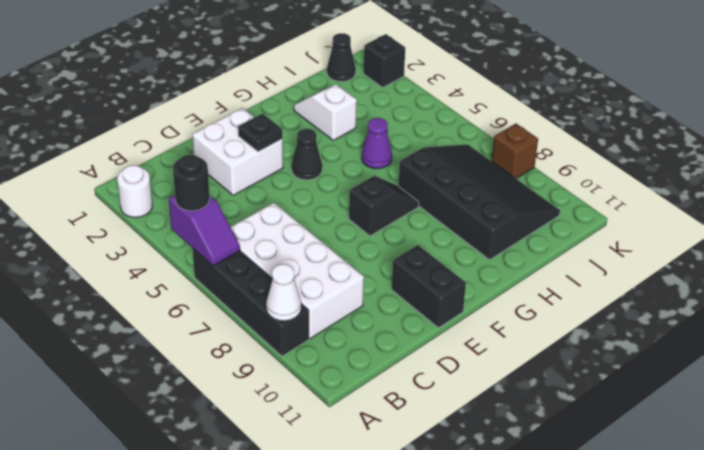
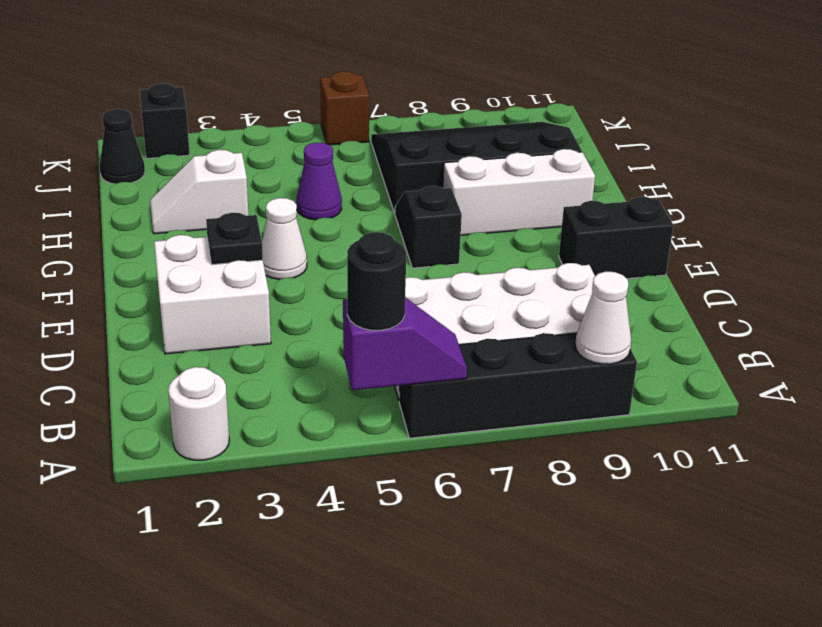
black 1x1 cone [291,129,322,180] -> white 1x1 cone [262,198,307,279]
none -> white 1x3 brick [443,149,595,235]
brown 1x1 brick [492,124,538,179] -> brown 1x1 brick moved to [320,71,369,145]

